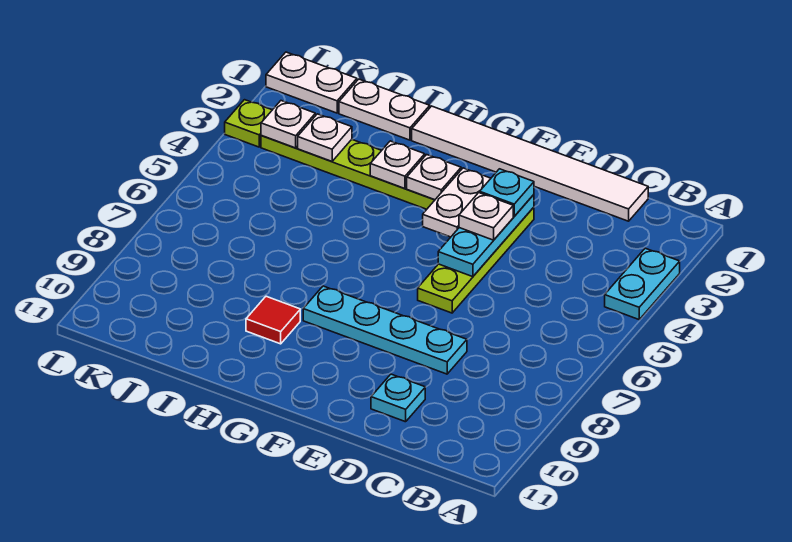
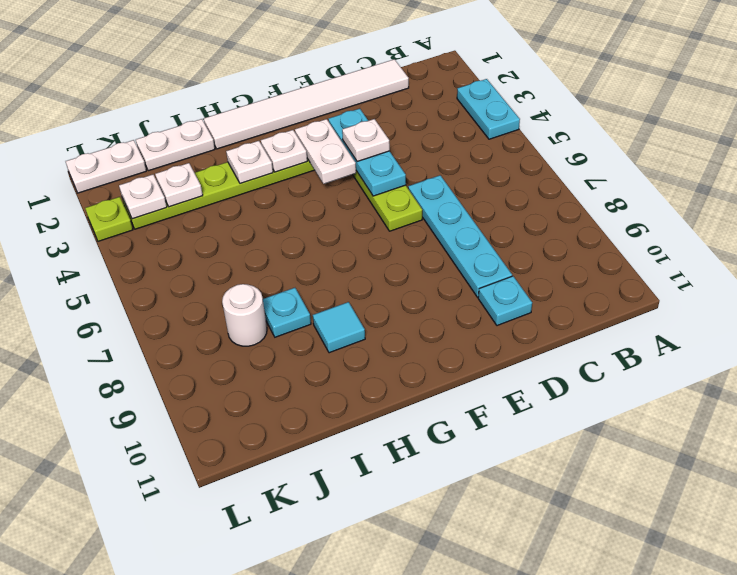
cyan 1x4 plate [303,286,467,374] -> cyan 1x4 plate turned to [408,175,512,297]
cyan 1x1 plate [480,169,534,216] -> cyan 1x1 plate moved to [263,288,311,337]
red 1x1 tile [246,296,300,344] -> cyan 1x1 tile [313,302,365,353]
none -> white 1x1 round brick [222,284,267,346]

